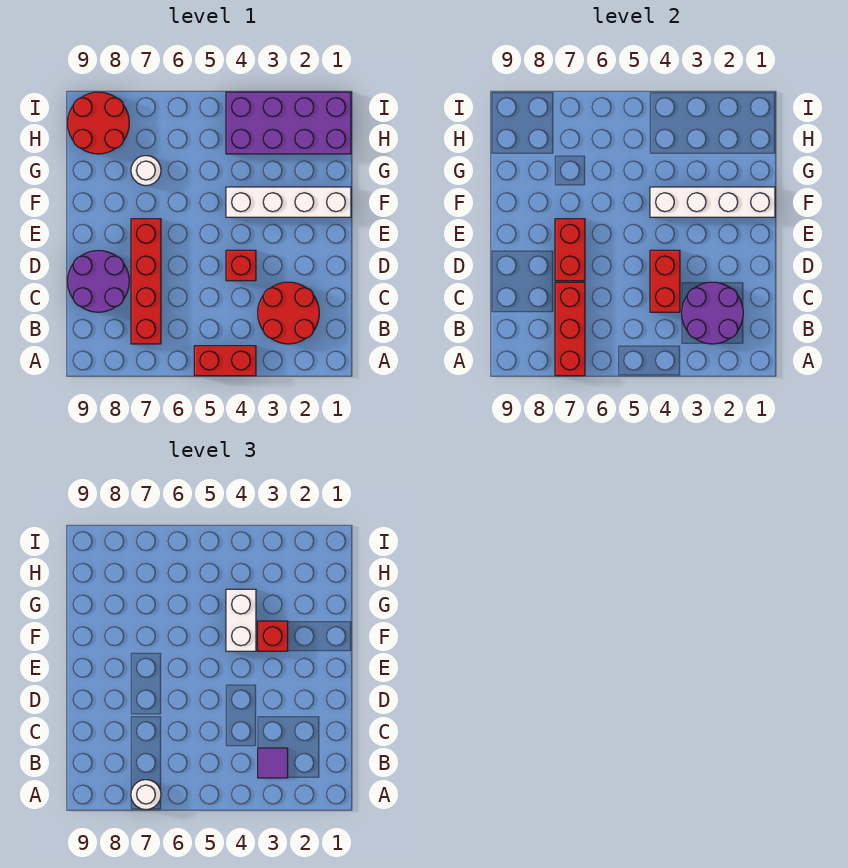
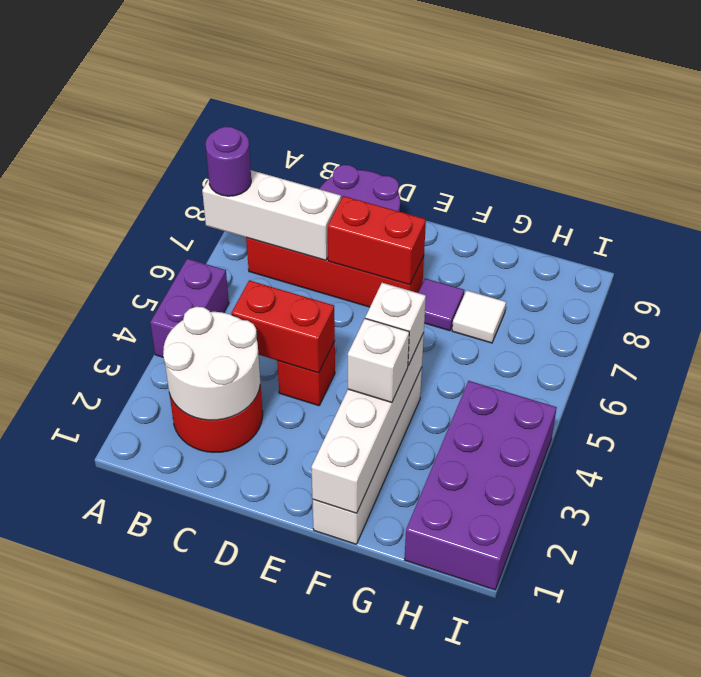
red 1x2 brick [194,346,256,376] -> purple 1x2 brick [150,259,229,357]
red 1x3 brick [555,282,585,376] -> white 1x3 brick [202,170,341,260]
white 1x1 round brick [131,780,161,810] -> purple 1x1 round brick [206,127,251,196]
purple 2x2 round brick [682,282,743,344] -> white 2x2 round brick [163,307,260,420]
purple 1x1 tile [258,748,288,778] -> purple 1x1 tile moved to [418,278,464,331]
red 1x1 brick [258,621,288,651] -> white 1x1 brick [348,319,409,403]
white 1x2 brick [226,589,256,651] -> white 1x1 brick [365,283,426,366]
white 1x1 round brick [131,156,161,186] -> white 1x1 tile [452,290,506,343]
red 2x2 round brick [68,92,129,154] -> none

